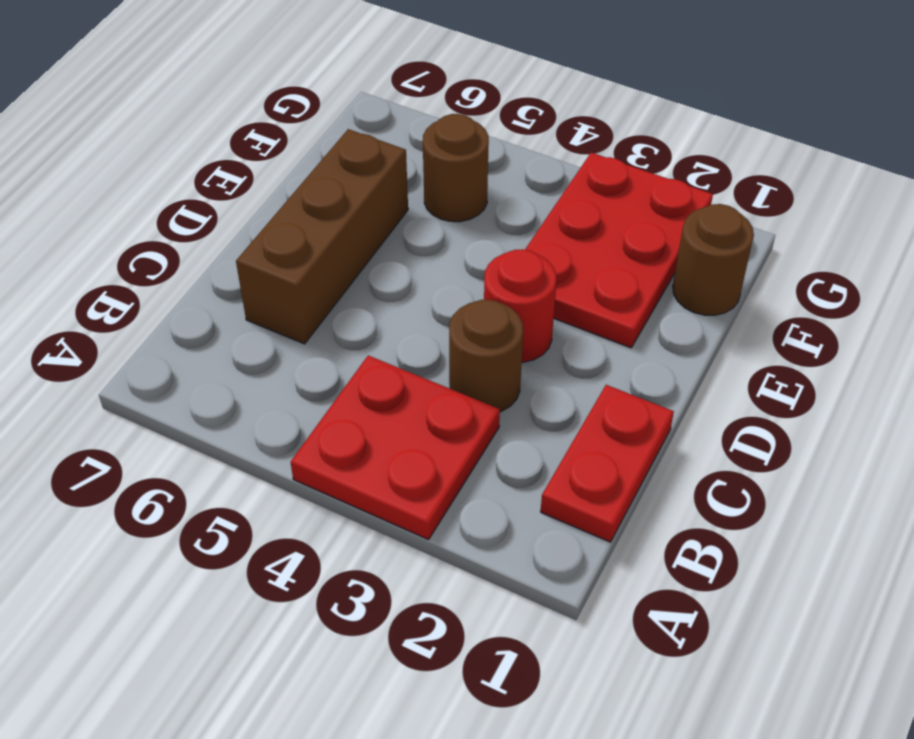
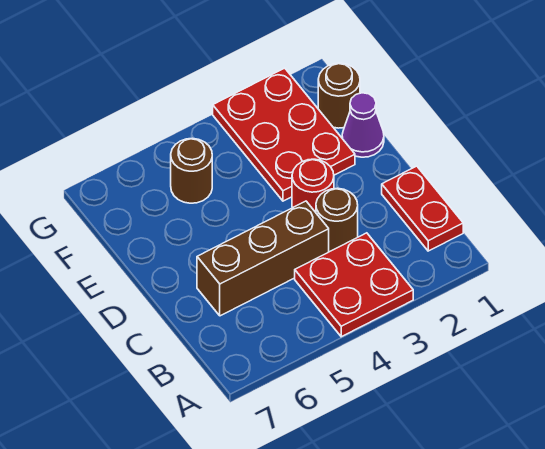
brown 1x3 brick [236,129,408,344] -> brown 1x3 brick turned to [197,201,329,316]
none -> purple 1x1 cone [342,93,384,157]

